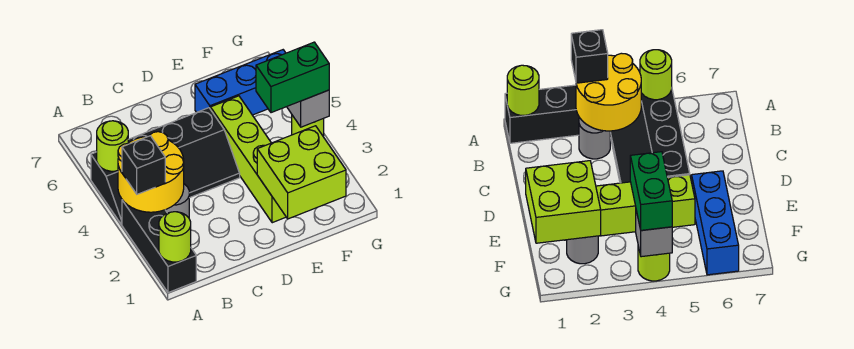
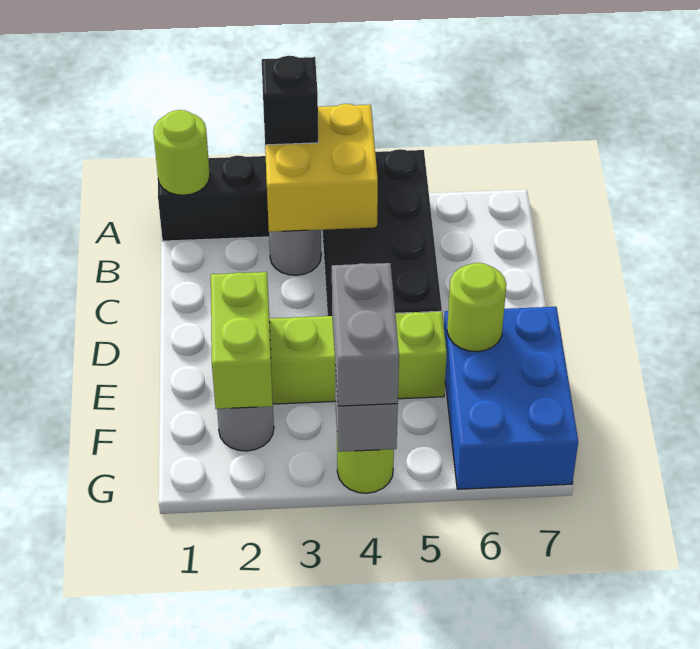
yellow 2x2 round brick [118,132,184,212] -> yellow 2x2 brick [265,104,378,232]
lime 1x1 round brick [97,121,128,171] -> lime 1x1 round brick moved to [447,263,506,352]
lime 2x2 brick [257,126,346,219] -> lime 1x2 brick [211,272,273,409]
blue 1x3 brick [195,50,285,115] -> blue 2x3 brick [444,307,578,489]
green 1x2 brick [256,42,329,113] -> grey 1x2 brick [332,263,399,406]

